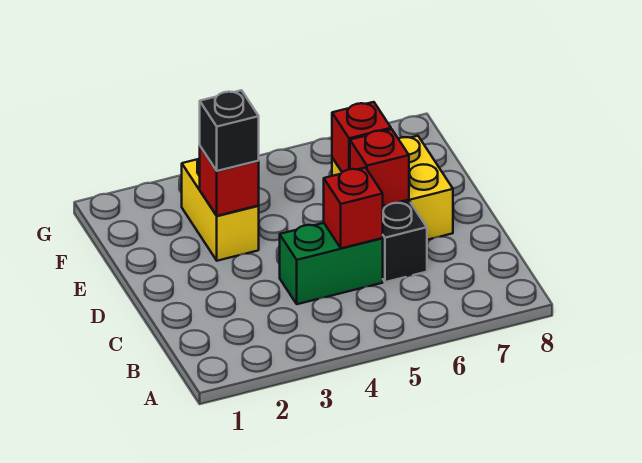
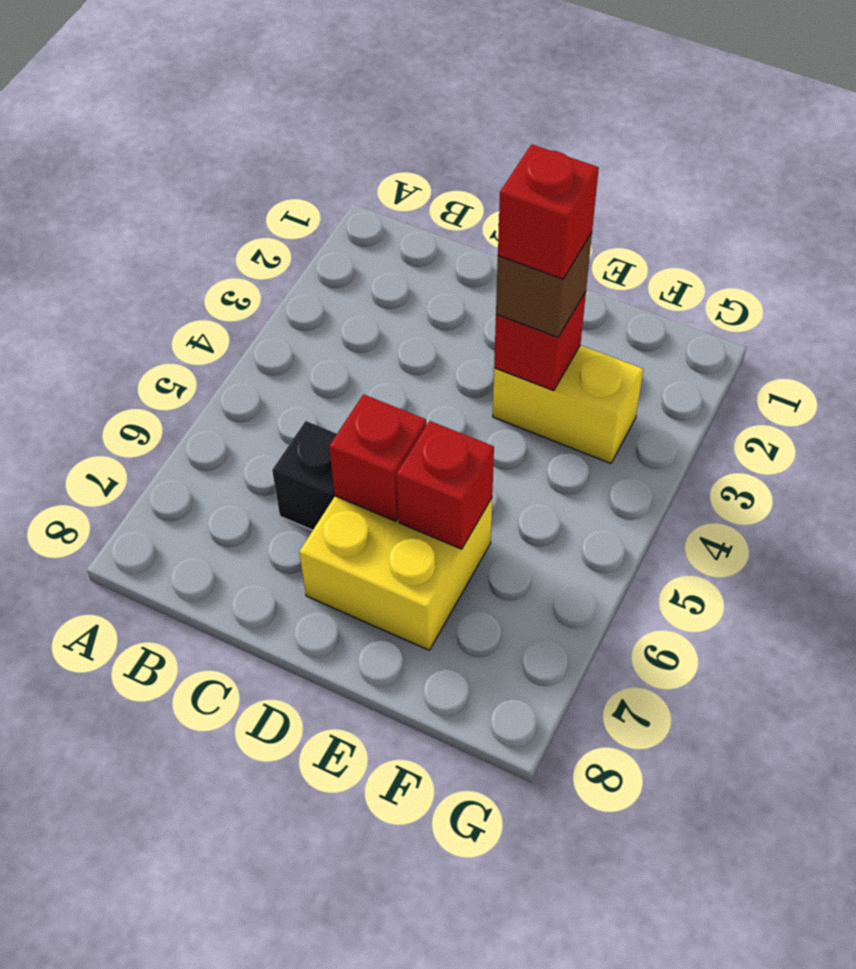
green 1x2 brick [280,223,383,304] -> none
red 1x1 brick [324,168,383,248] -> red 1x1 brick moved to [498,144,599,279]
black 1x1 brick [200,90,259,171] -> brown 1x1 brick [496,233,592,337]

